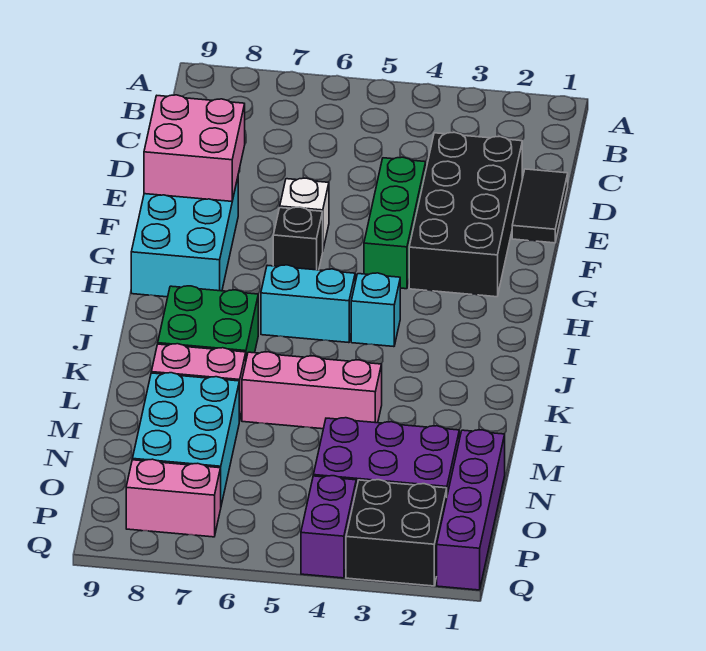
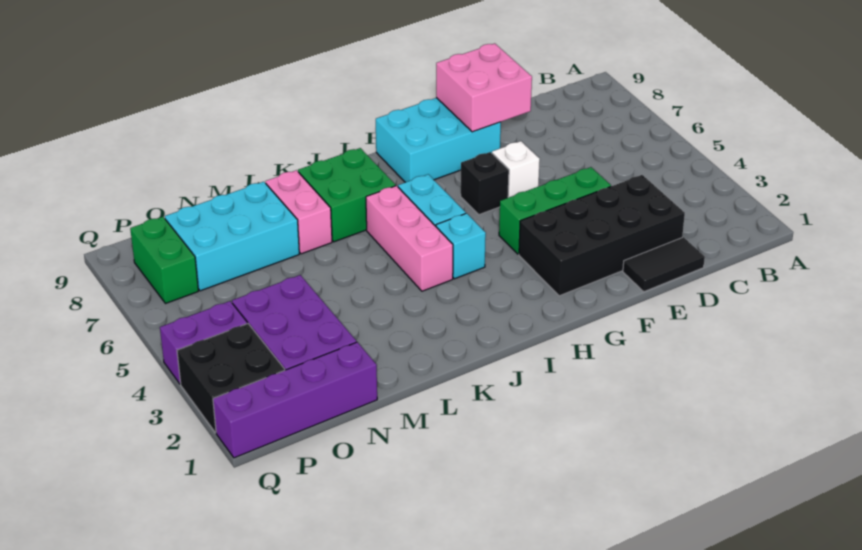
pink 1x3 brick [242,352,382,429] -> pink 1x3 brick moved to [366,186,453,291]
pink 1x2 brick [126,459,221,537] -> green 1x2 brick [130,217,198,304]

